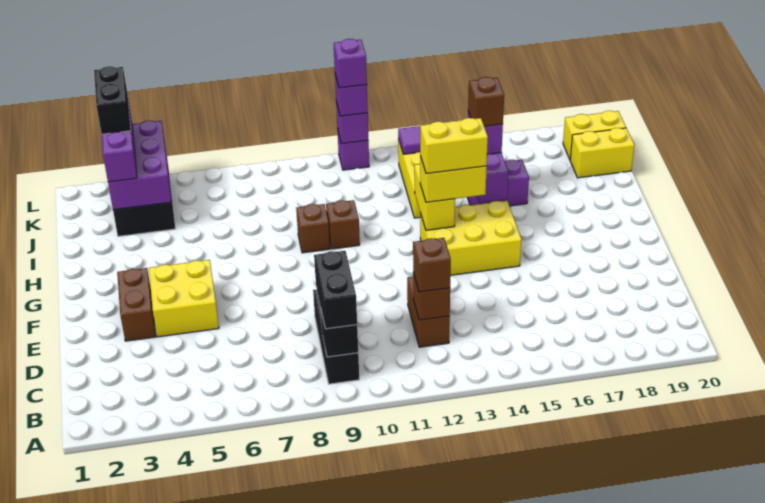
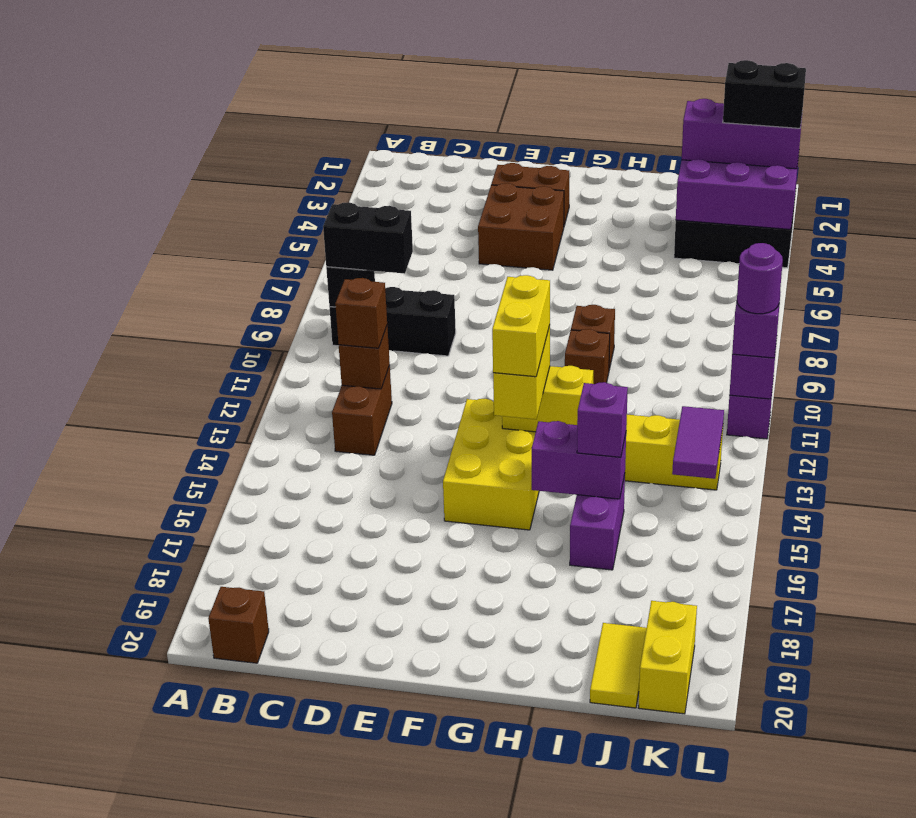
brown 1x2 brick [407,277,450,347] -> brown 1x2 brick turned to [332,366,392,455]
yellow 2x2 brick [149,260,219,337] -> brown 2x2 brick [478,183,564,270]
brown 1x1 brick [468,77,504,127] -> brown 1x1 brick moved to [208,587,269,663]
yellow 1x2 brick [570,128,634,178] -> yellow 1x2 tile [590,623,647,708]
purple 1x1 brick [334,39,367,88] -> purple 1x1 round brick [737,243,783,314]

